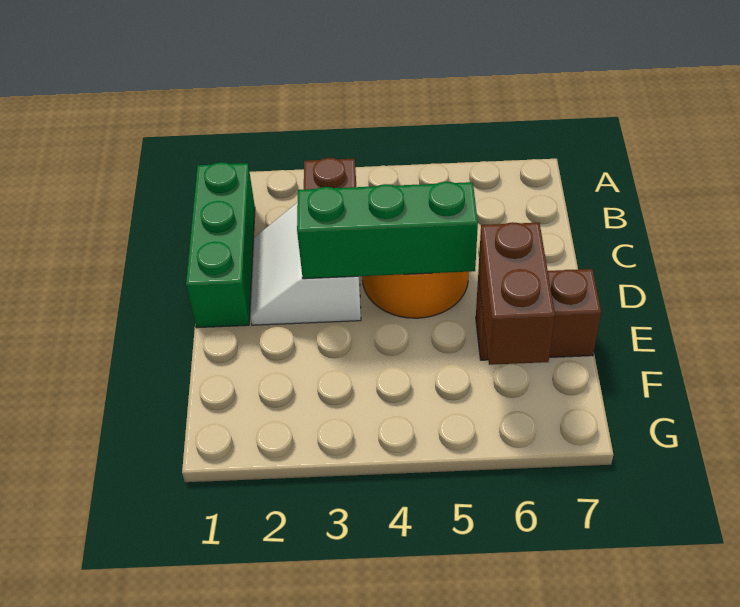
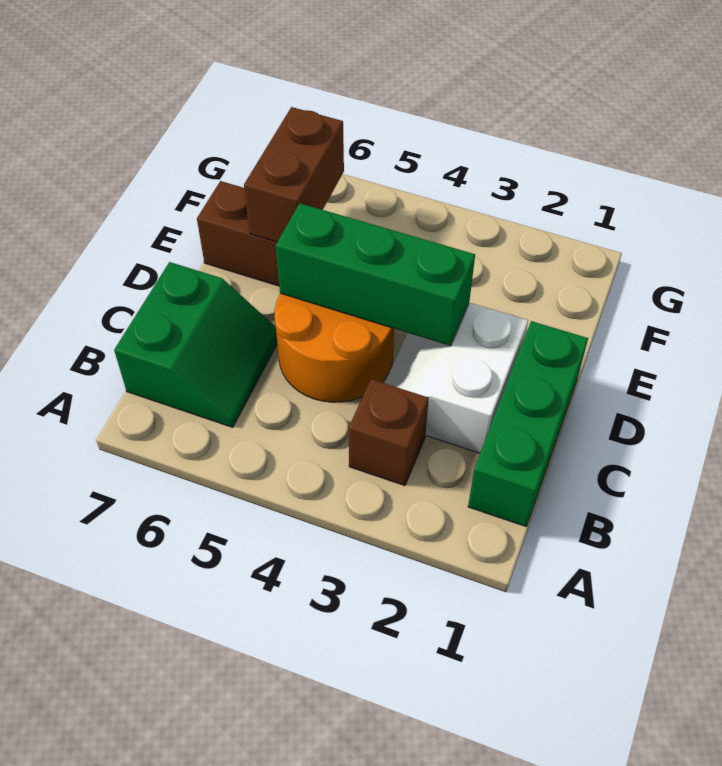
none -> green 2x2 slope [114,262,277,427]
white 2x2 slope [251,202,361,325] -> white 2x2 slope turned to [384,303,528,453]

